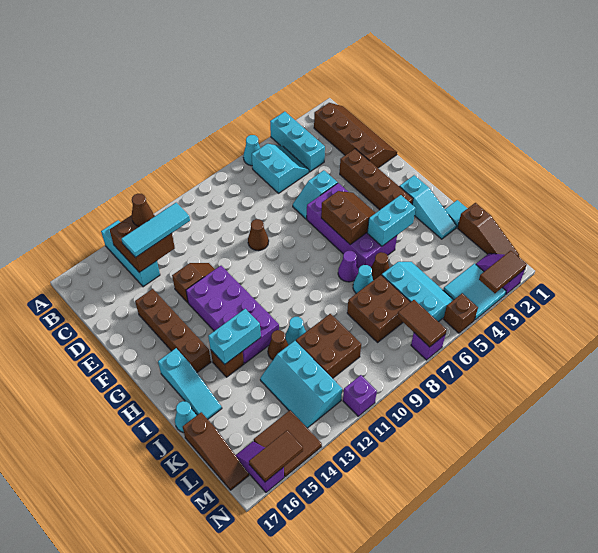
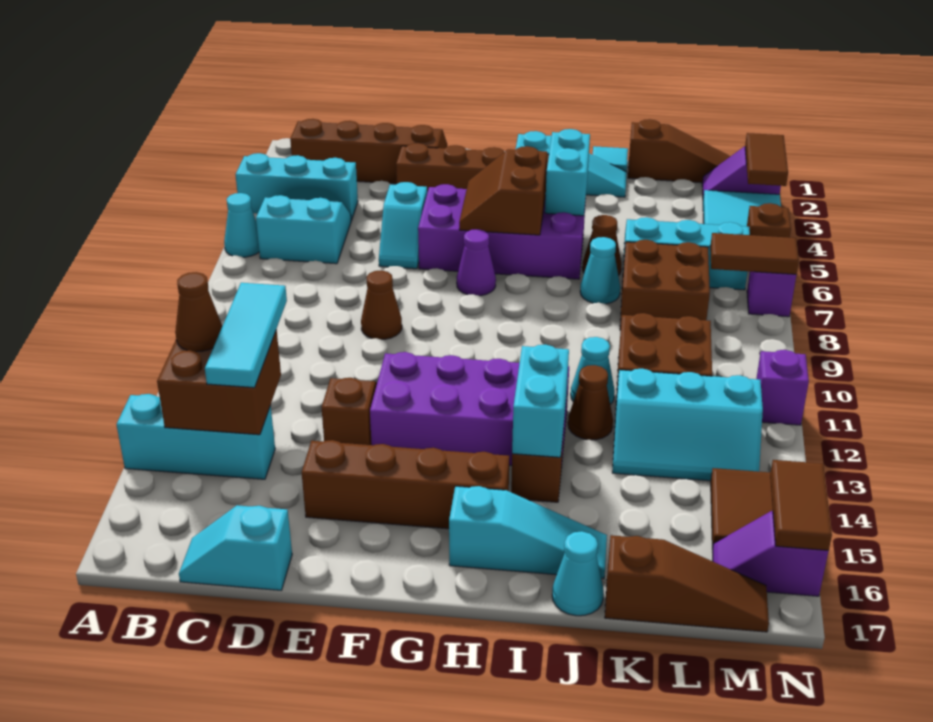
none -> cyan 1x2 slope [179,505,292,590]
brown 2x2 slope [321,191,375,245] -> brown 2x2 slope turned to [459,146,547,235]
purple 1x1 cone [338,251,359,282] -> purple 1x1 cone moved to [457,229,496,296]

